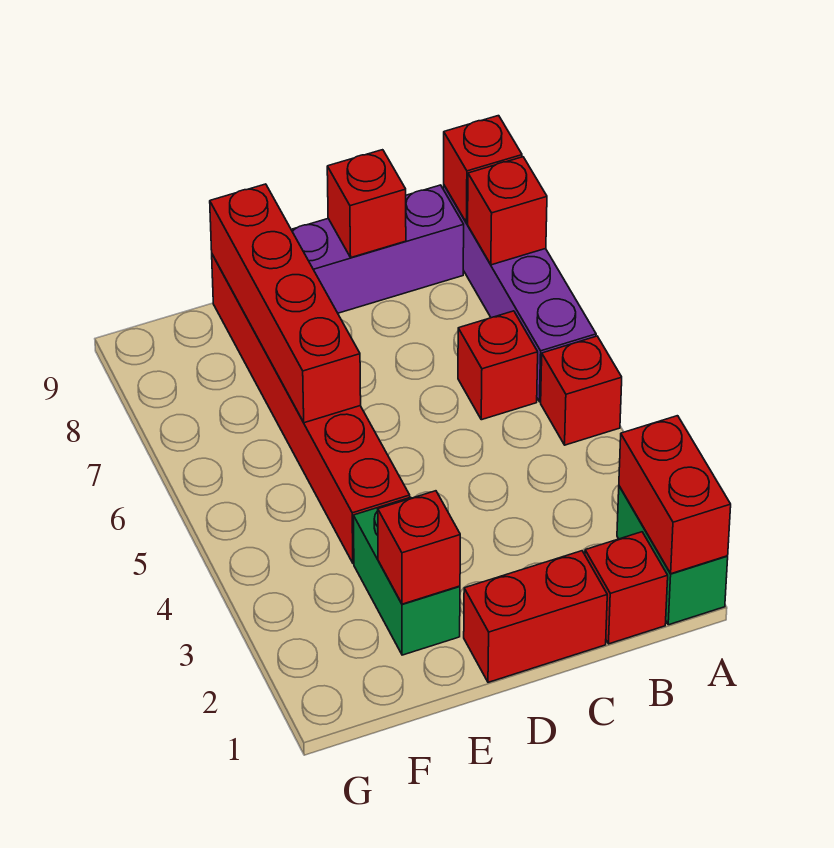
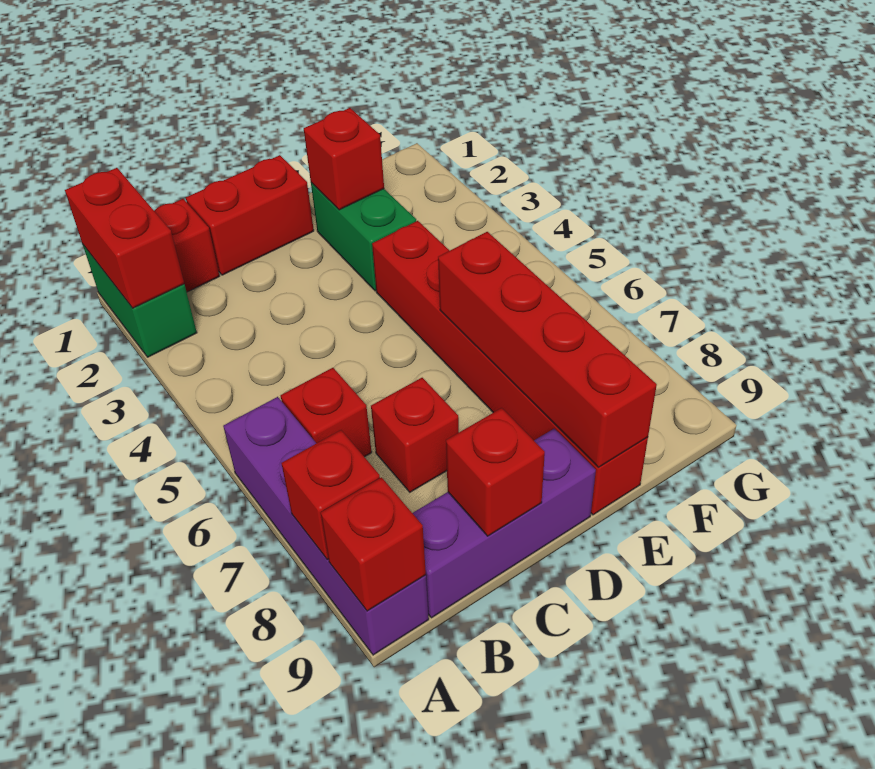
red 1x1 brick [541,336,622,445] -> red 1x1 brick moved to [371,378,459,492]

